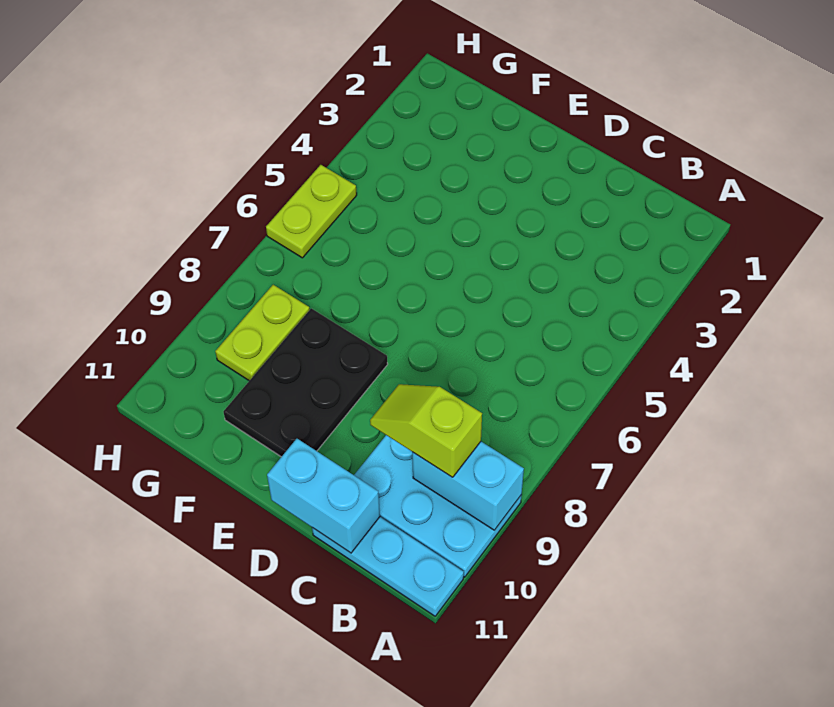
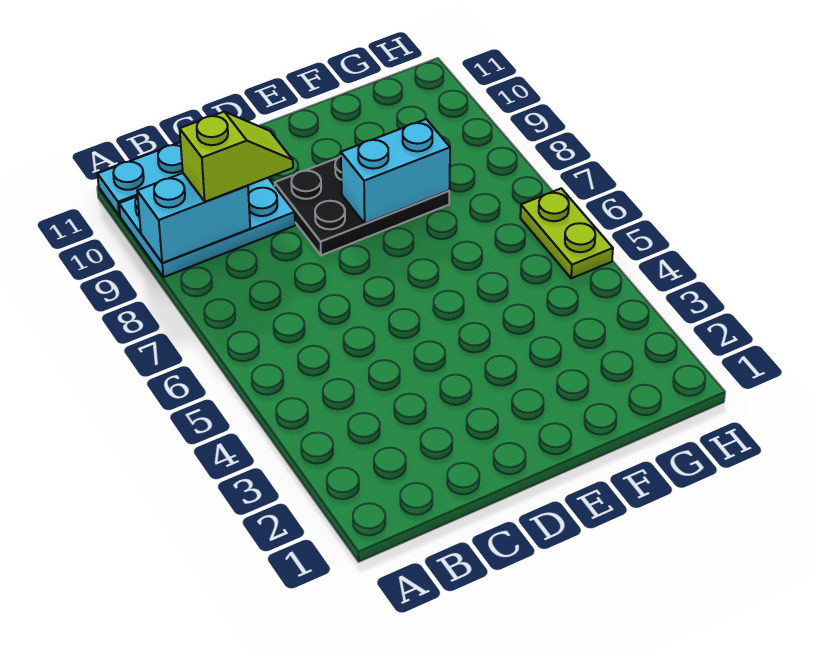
cyan 1x2 brick [267,439,380,553] -> cyan 1x2 brick moved to [341,119,450,224]
black 2x3 plate [223,308,388,457] -> black 2x3 plate turned to [275,156,449,255]
lime 1x2 plate [215,285,310,381] -> none

